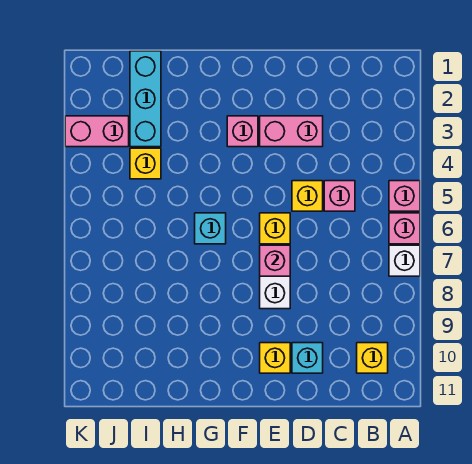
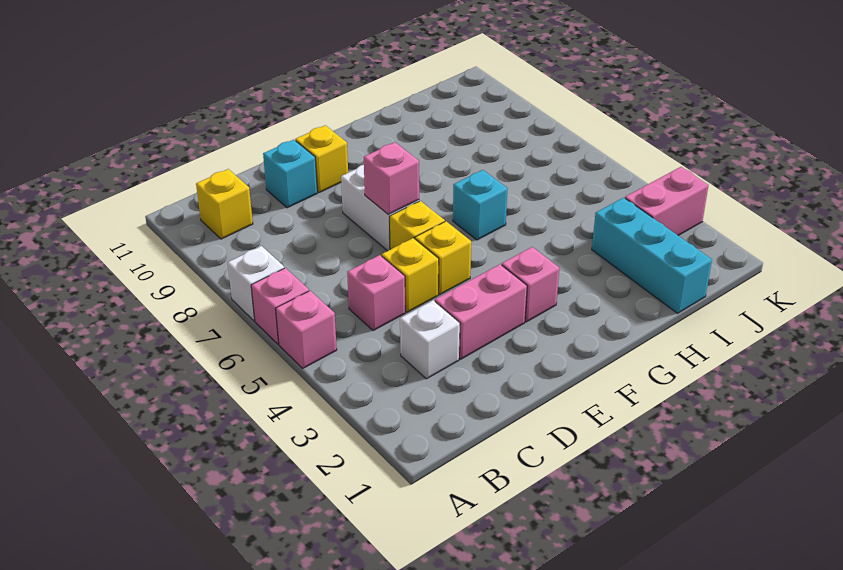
none -> white 1x1 brick [400,300,460,379]
yellow 1x1 brick [130,148,161,179] -> yellow 1x1 brick moved to [415,221,471,295]

